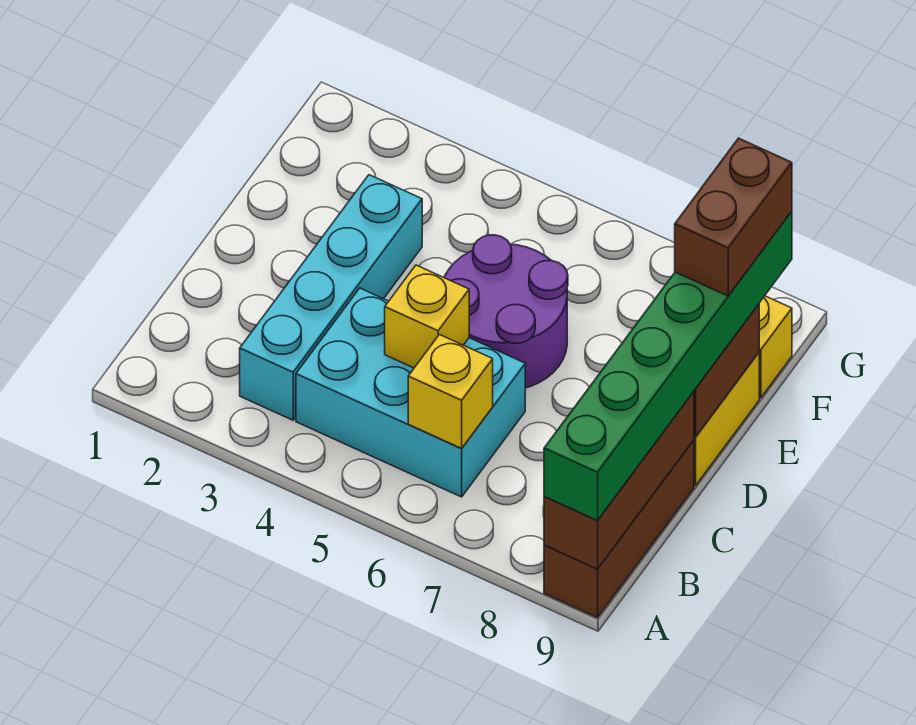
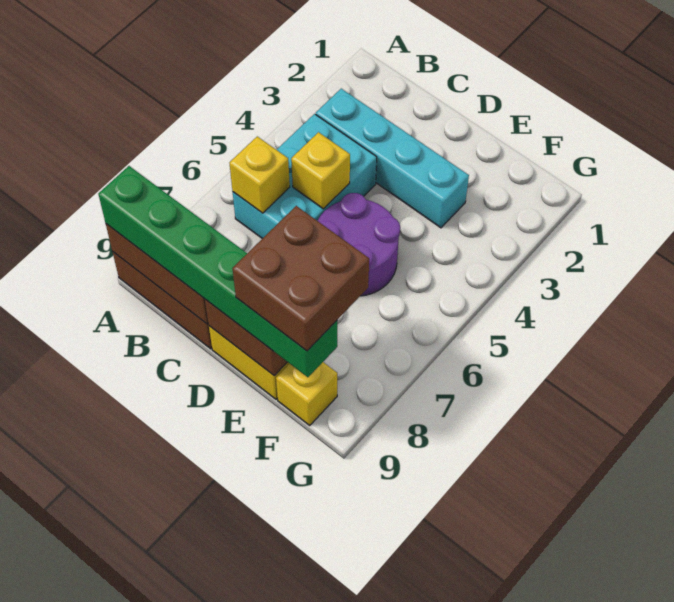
brown 1x2 brick [675,138,792,296] -> brown 2x2 brick [232,206,369,351]

